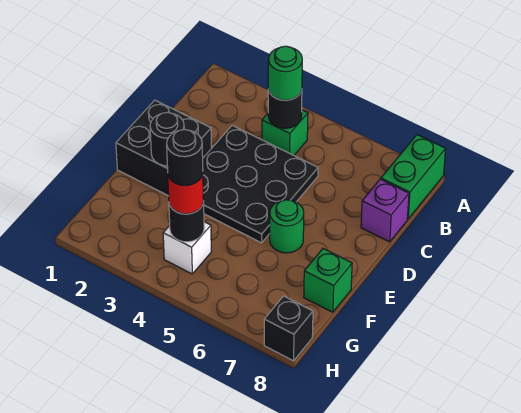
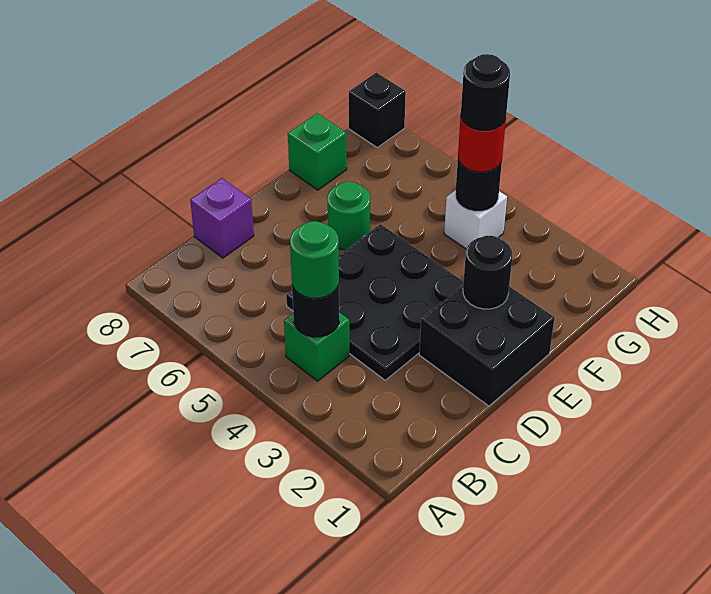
green 1x2 brick [381,135,446,219] -> none

